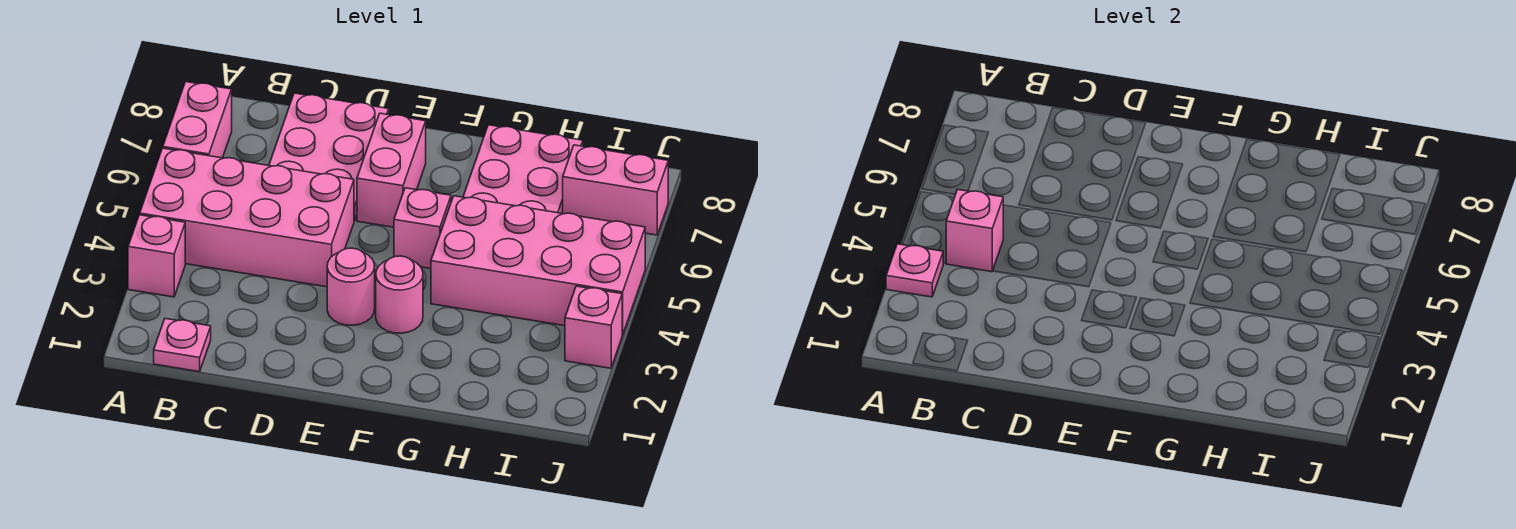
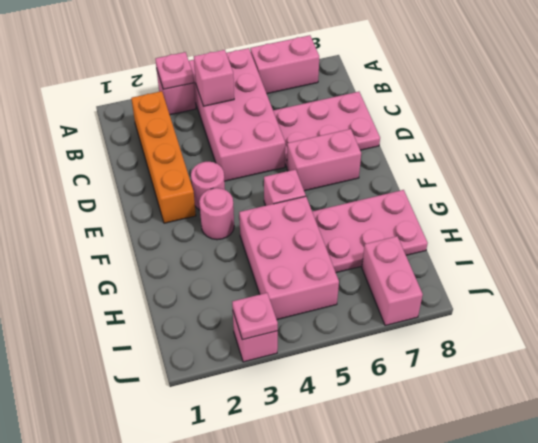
pink 1x1 plate [154,318,211,372] -> pink 1x1 plate moved to [232,293,278,340]
none -> orange 1x4 brick [131,91,196,223]
pink 2x4 brick [431,196,645,335] -> pink 2x3 brick [239,196,339,320]

